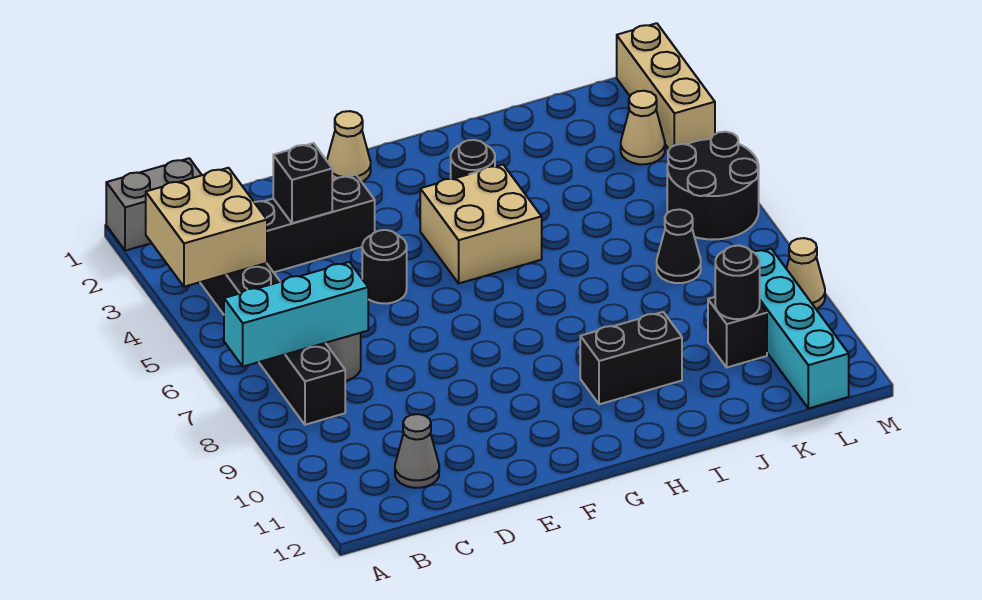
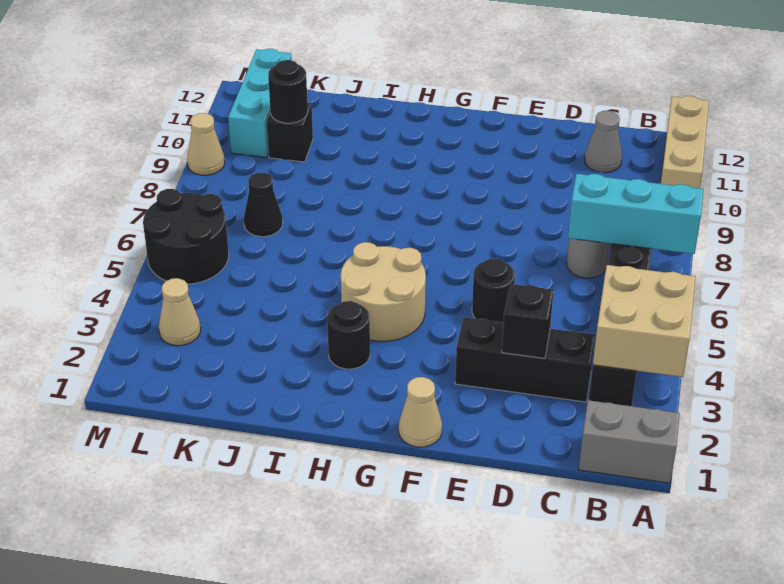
tan 2x2 brick [420,165,542,283] -> tan 2x2 round brick [341,242,426,341]
black 1x2 brick [580,312,682,404] -> none
cyan 1x4 brick [754,249,849,408] -> cyan 1x3 brick [228,49,292,157]
tan 1x3 brick [617,23,715,149] -> tan 1x3 brick moved to [661,96,709,188]

